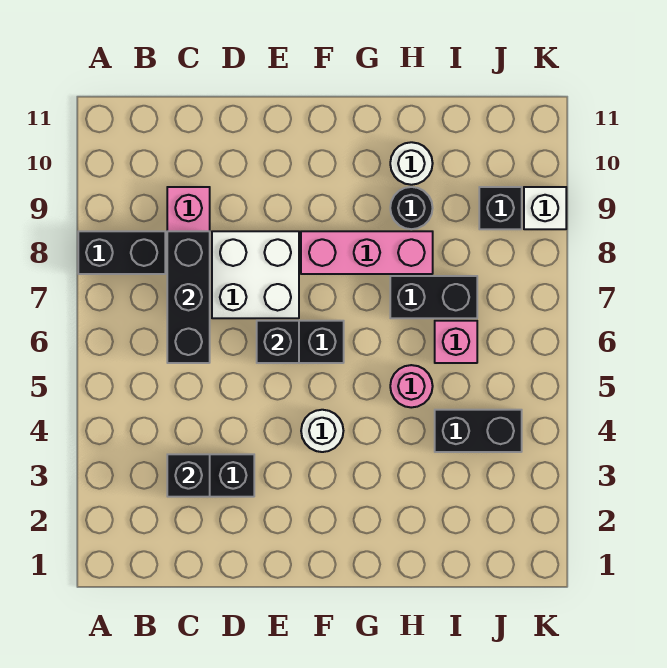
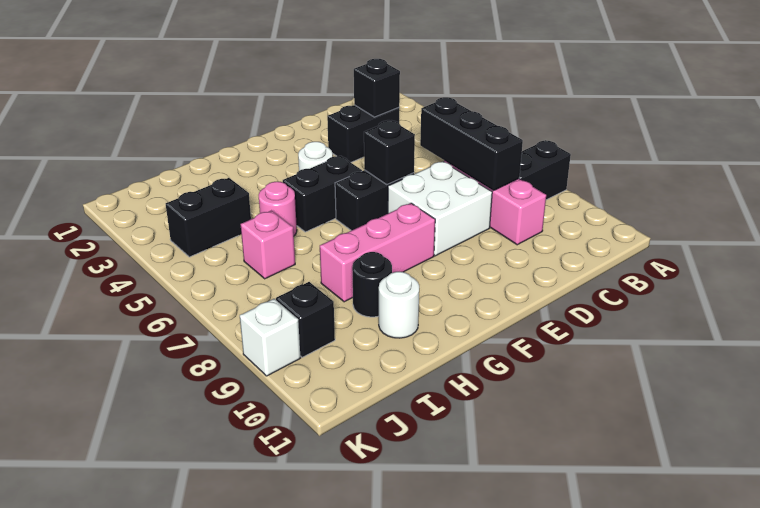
black 1x2 brick [390,276,477,318] -> black 1x2 brick moved to [283,156,362,232]

